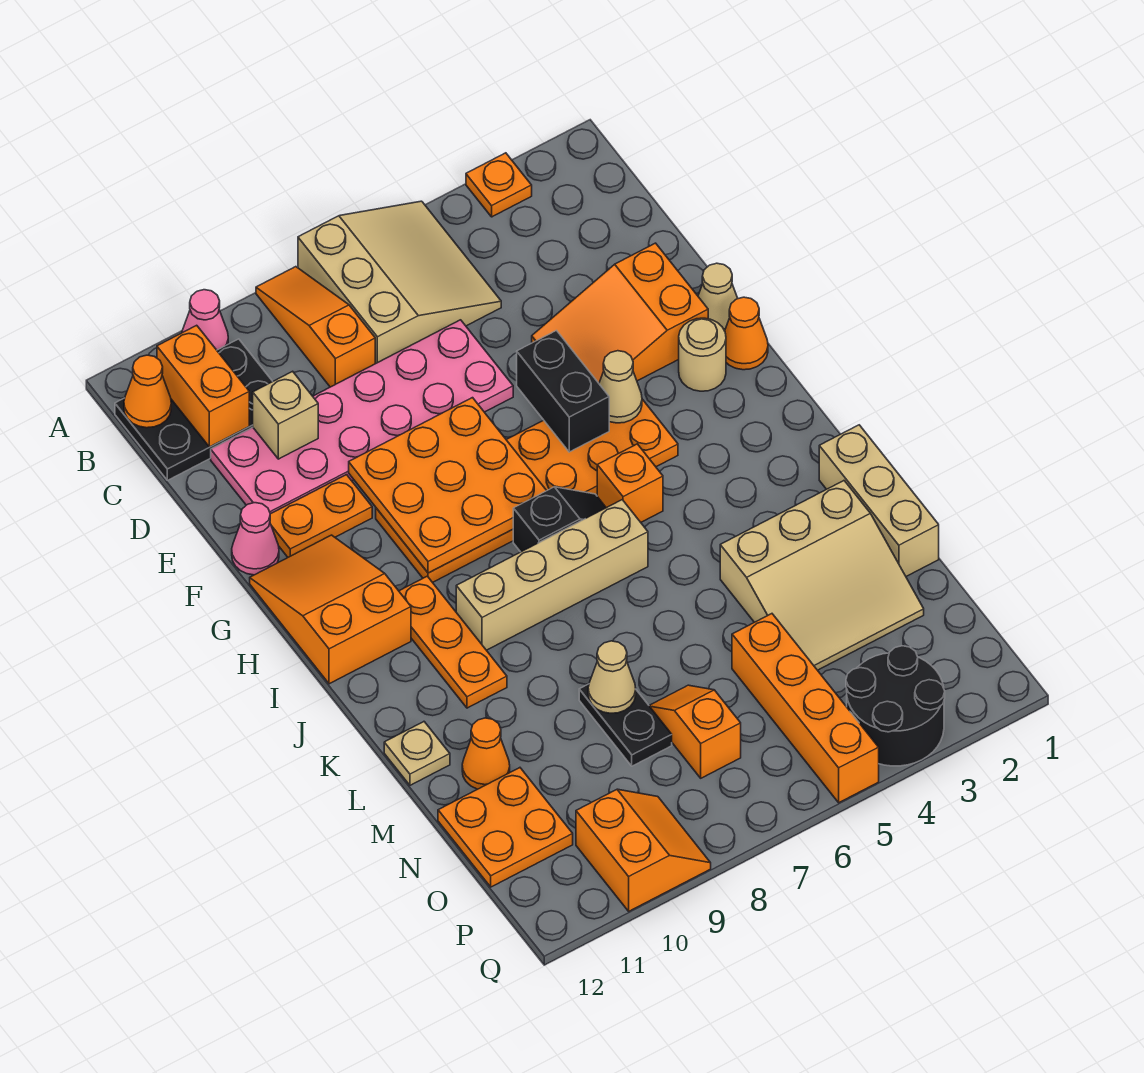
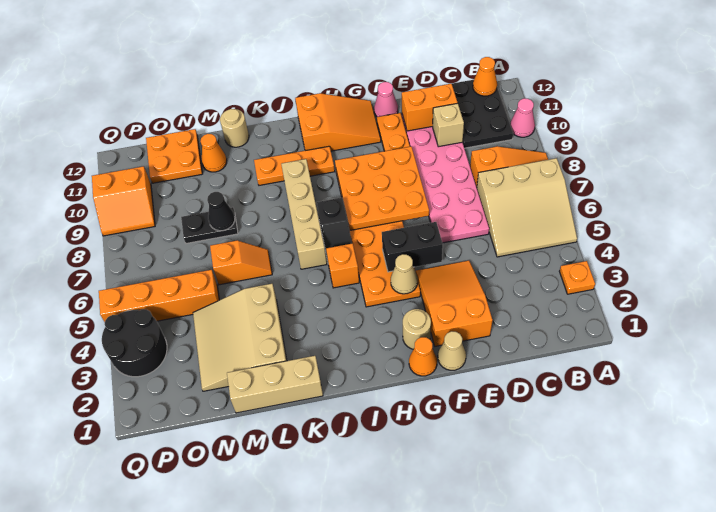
orange 1x2 brick [157,325,249,447] -> orange 1x2 brick moved to [402,84,458,131]
tan 1x1 plate [384,722,450,785] -> tan 1x1 round brick [220,109,249,147]
tan 1x1 cone [588,641,636,713] -> black 1x1 cone [207,192,235,231]
orange 1x2 slope [649,685,741,778] -> orange 1x2 slope moved to [210,241,272,285]

